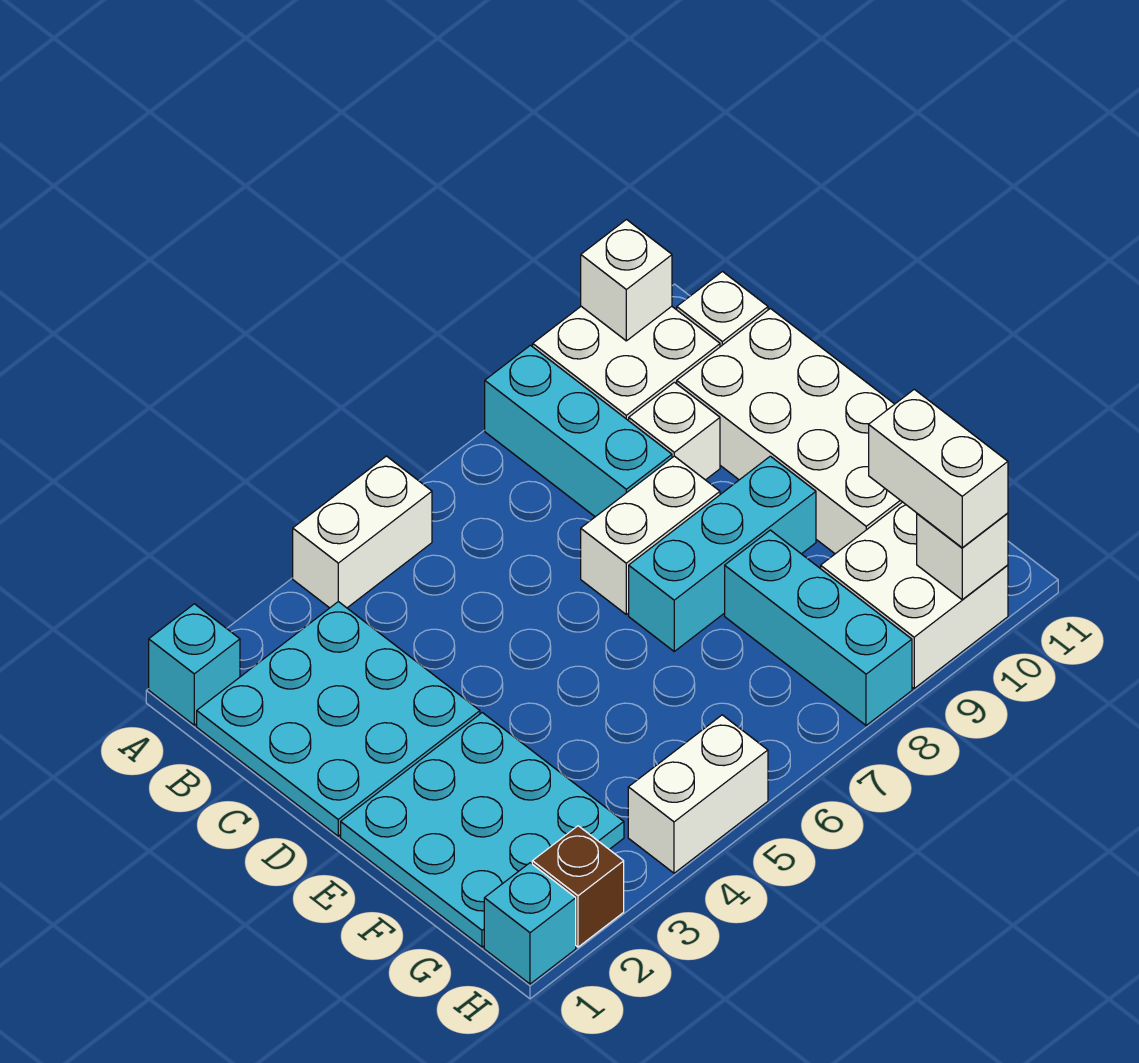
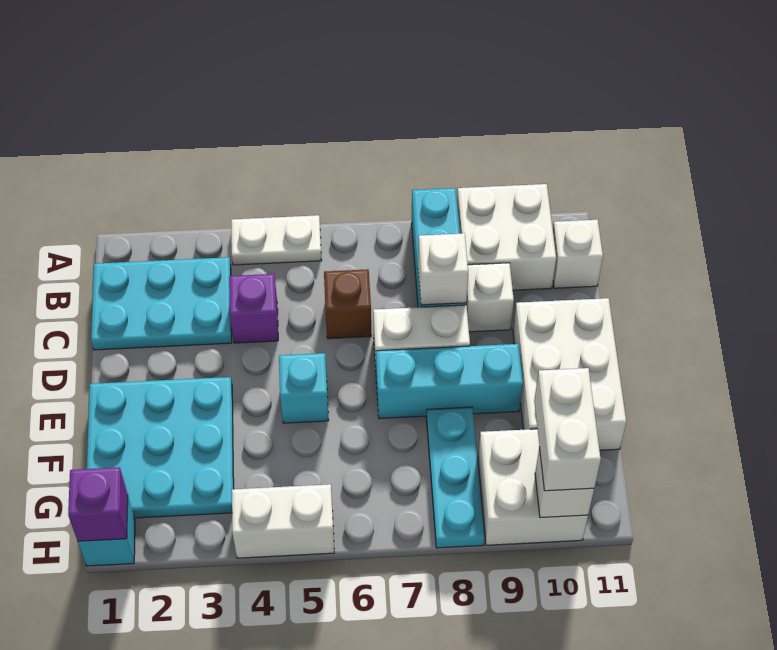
cyan 1x1 brick [149,604,240,725] -> cyan 1x1 brick moved to [279,353,329,423]
white 1x2 brick [293,456,432,608] -> white 1x2 plate [231,215,322,265]
white 1x1 brick [581,220,672,341] -> white 1x1 brick moved to [418,233,468,305]
cyan 3x3 plate [197,602,480,836] -> cyan 2x3 plate [91,257,232,350]
none -> purple 1x1 brick [229,274,278,343]
white 2x4 brick [677,308,902,554] -> white 2x3 brick [513,298,626,450]
cyan 1x3 brick [725,530,912,726] -> cyan 1x3 plate [426,407,484,548]
none -> purple 1x1 brick [68,467,128,541]
brown 1x1 brick [532,826,624,947] -> brown 1x1 brick moved to [324,269,371,339]

